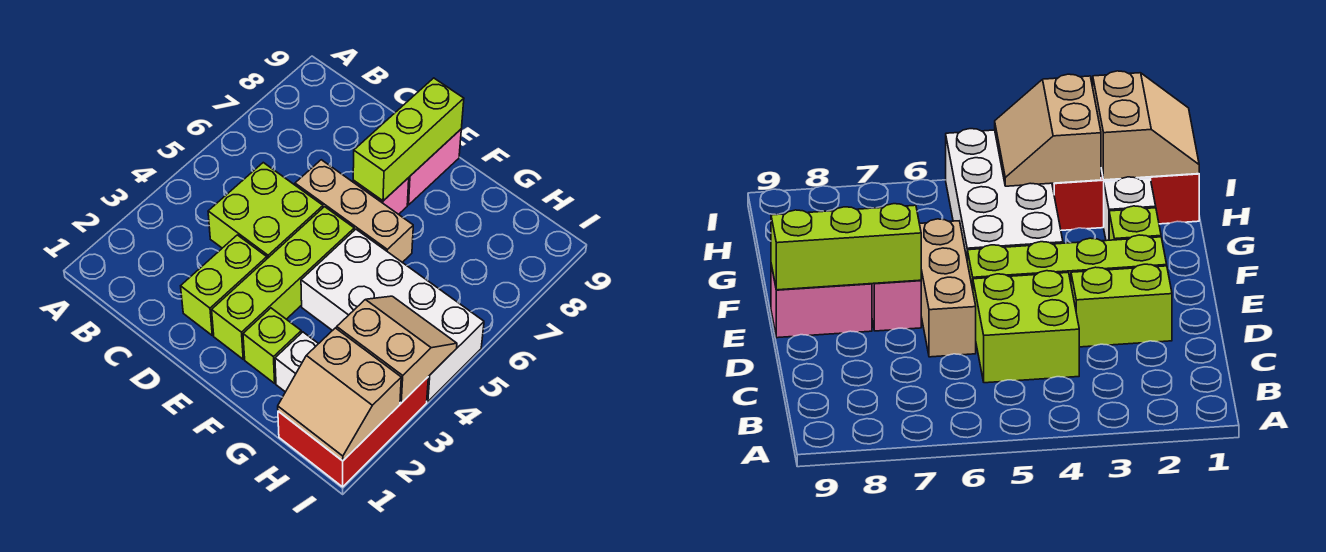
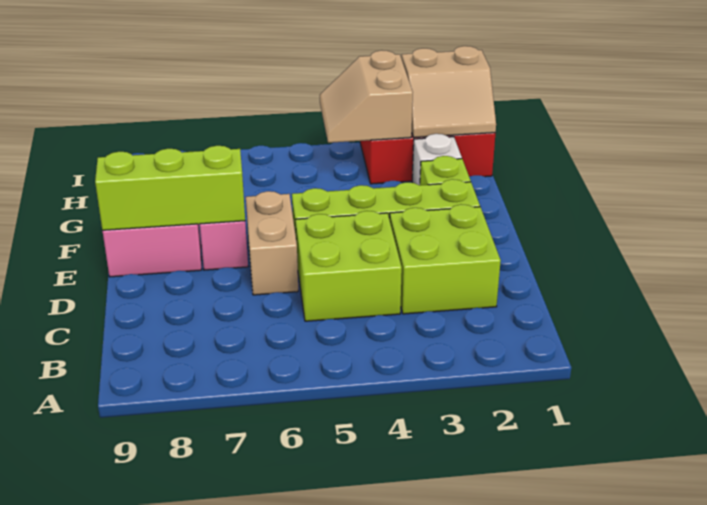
lime 1x2 brick [181,235,267,335] -> lime 2x2 brick [390,204,501,314]
tan 1x3 brick [295,160,413,262] -> tan 1x2 brick [246,191,298,295]
white 2x4 brick [301,229,484,402] -> none
tan 2x2 slope [278,328,401,461] -> tan 2x2 slope turned to [402,46,496,138]

